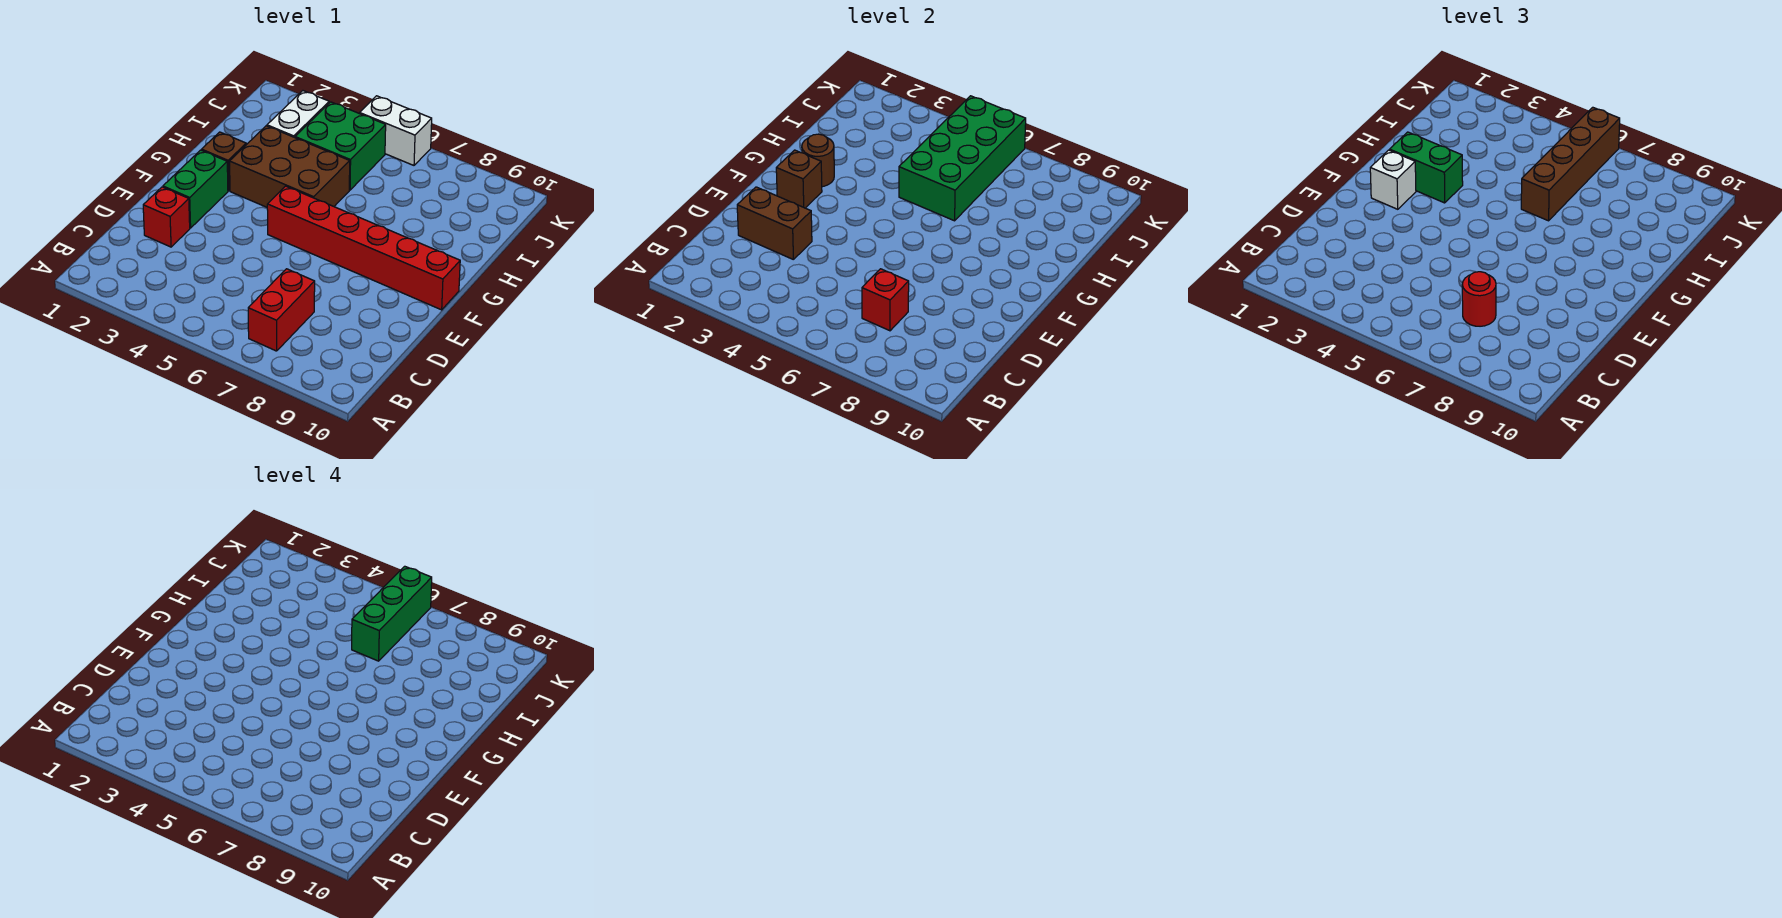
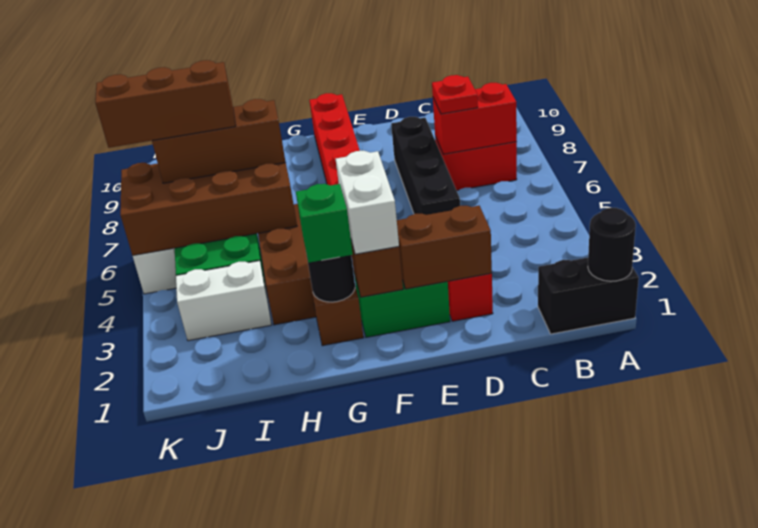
none -> black 1x2 brick [538,258,639,334]
none -> black 1x1 round brick [588,208,636,281]
red 1x1 brick [862,269,909,331] -> red 1x2 brick [433,83,517,154]
red 1x1 round brick [1462,272,1496,326] -> red 1x1 plate [432,75,478,114]
brown 1x2 brick [737,187,812,260] -> brown 1x2 brick turned to [397,206,492,289]
none -> black 1x4 brick [391,117,460,215]
white 1x1 brick [1370,150,1416,209] -> white 1x2 brick [336,151,399,254]
brown 1x1 round brick [802,134,834,187] -> black 1x1 round brick [307,255,355,302]
green 1x2 brick [1390,132,1463,203] -> green 1x1 brick [296,184,353,263]
green 2x4 brick [899,96,1026,221] -> brown 2x4 brick [120,163,297,256]
brown 1x4 brick [1521,107,1620,221] -> brown 1x3 brick [152,99,286,183]
green 1x3 brick [352,566,432,661] -> brown 1x3 brick [95,60,236,148]

